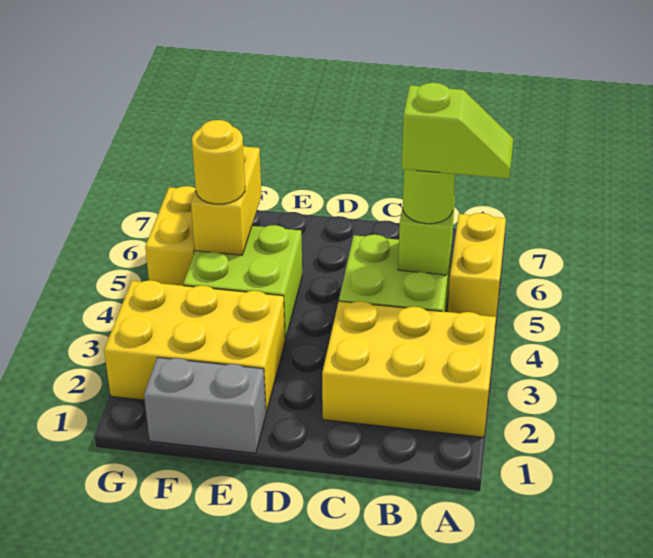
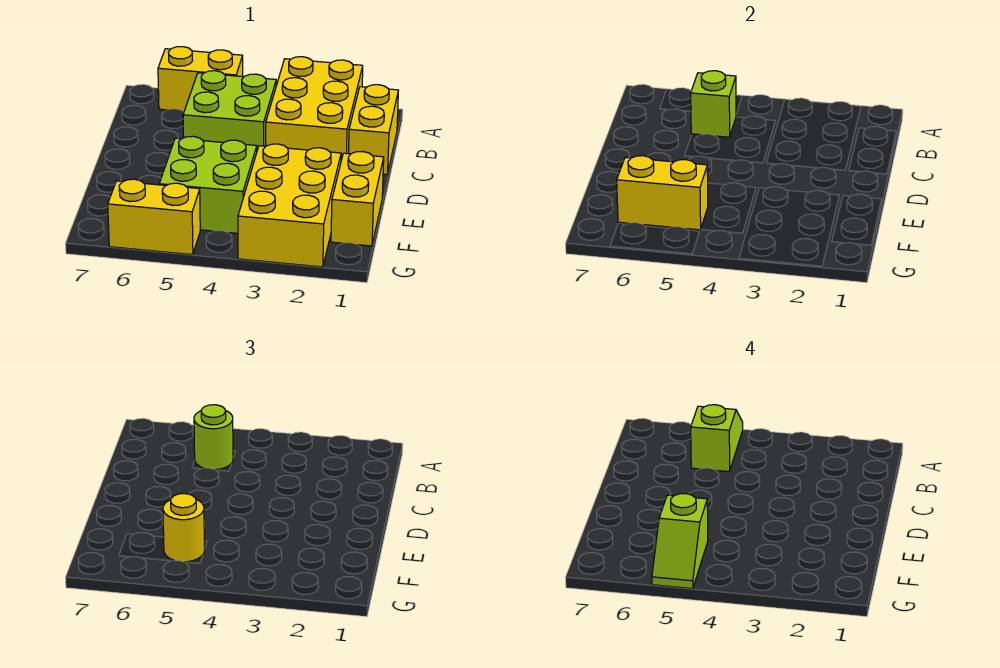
none -> yellow 1x2 brick [349,85,398,175]
grey 1x2 brick [144,357,266,453] -> yellow 1x2 brick [331,152,384,246]
none -> lime 1x2 slope [652,494,708,589]

